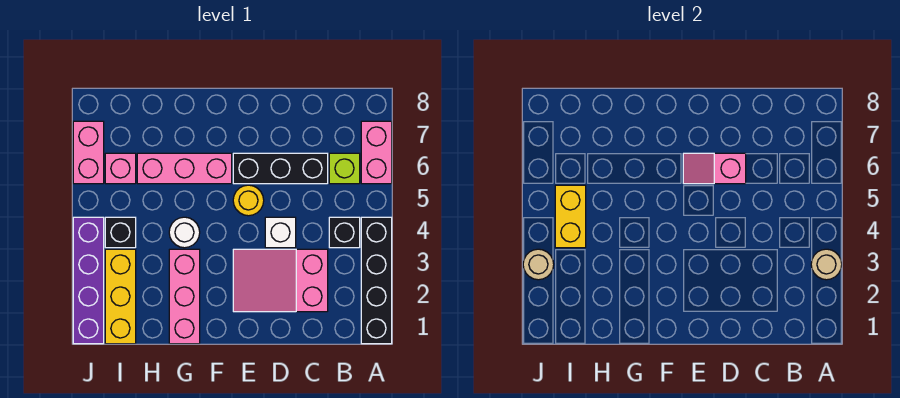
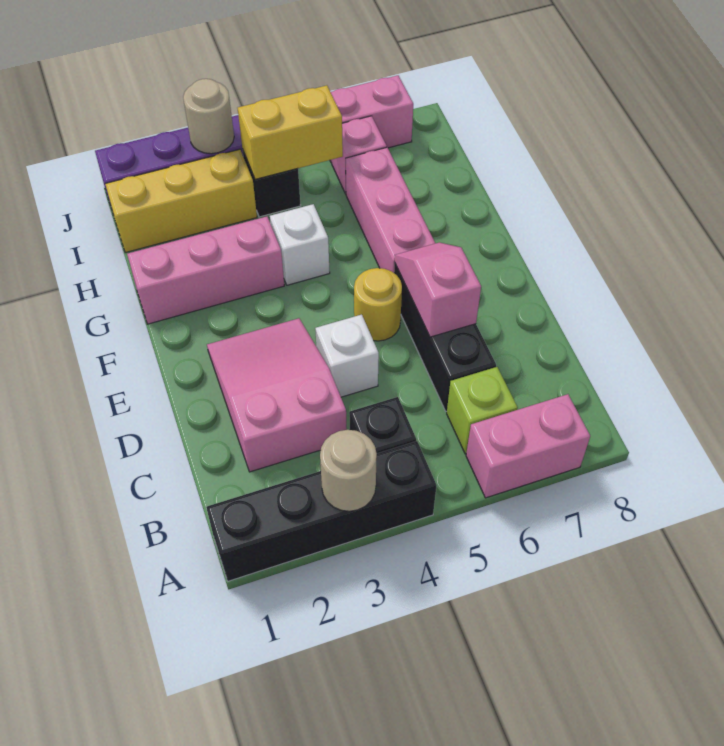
white 1x1 round brick [169,217,200,248] -> white 1x1 brick [270,204,330,285]

